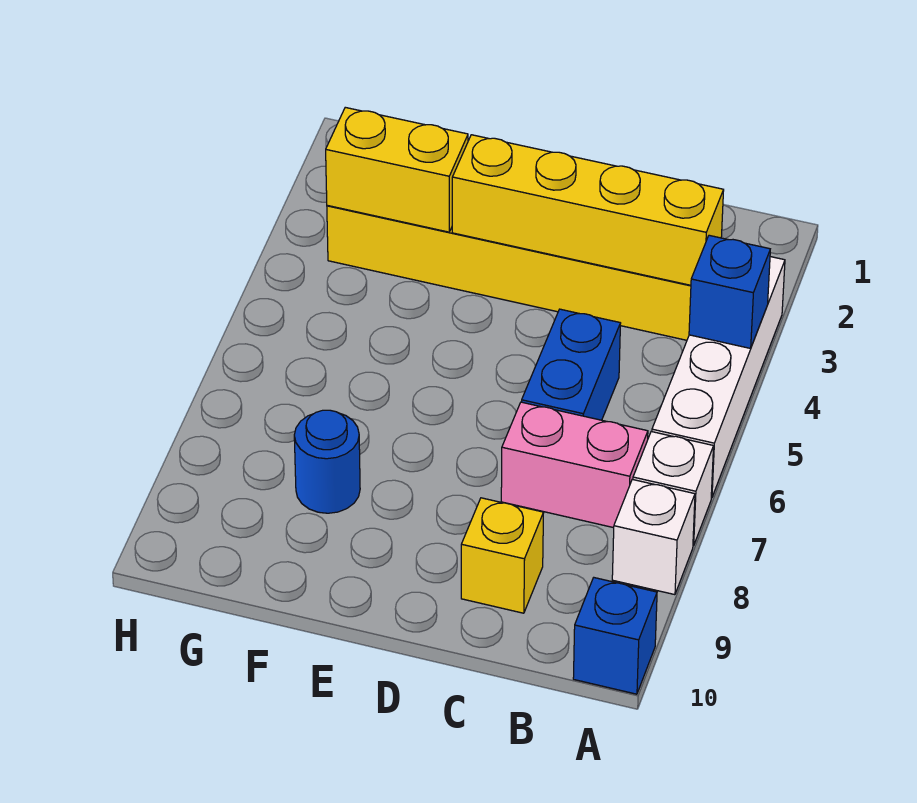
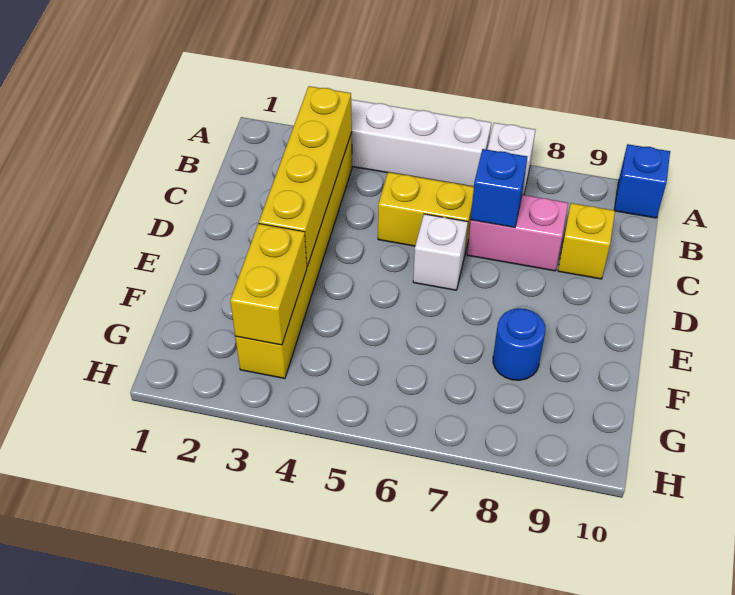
blue 1x1 brick [689,235,770,348] -> blue 1x1 brick moved to [471,149,527,227]
white 1x1 brick [612,479,695,595] -> white 1x1 brick moved to [413,214,468,290]
pink 1x2 brick [501,402,648,528] -> pink 1x2 brick turned to [467,195,568,271]
blue 1x2 brick [522,309,621,420] -> yellow 1x2 brick [378,172,474,252]

